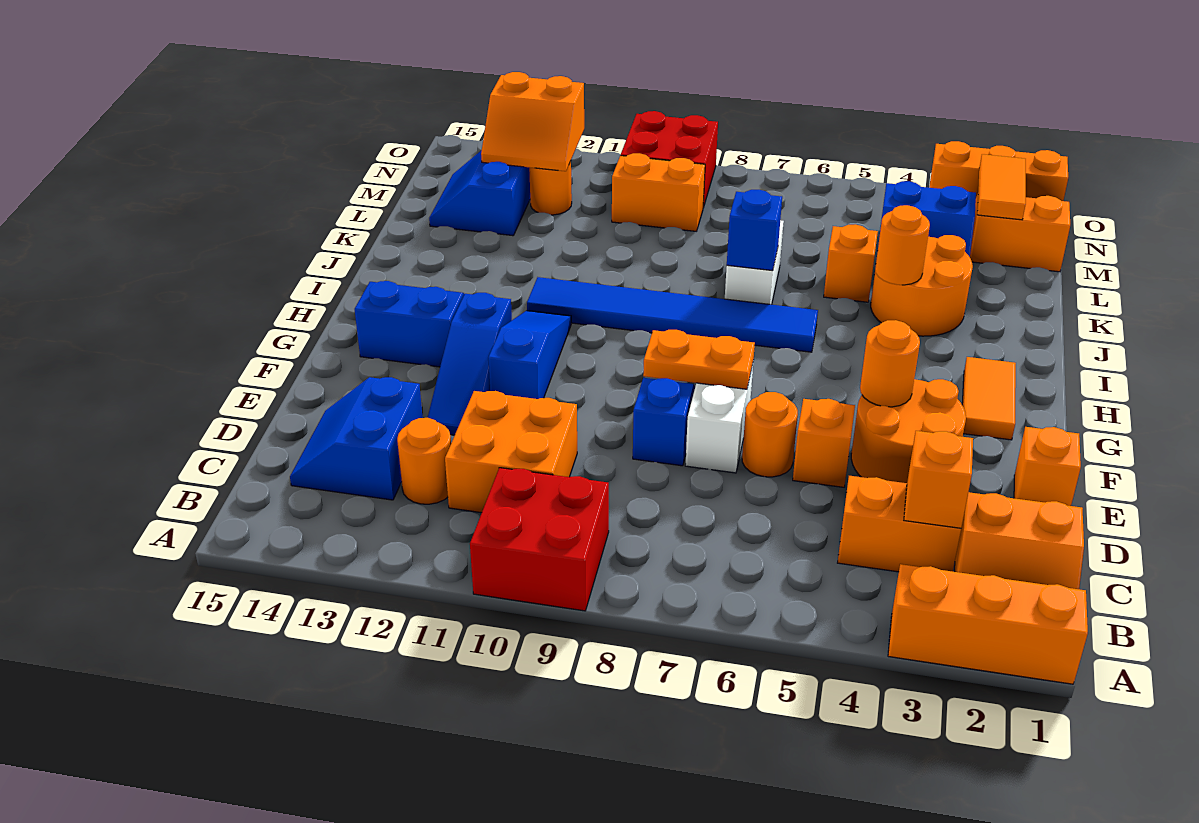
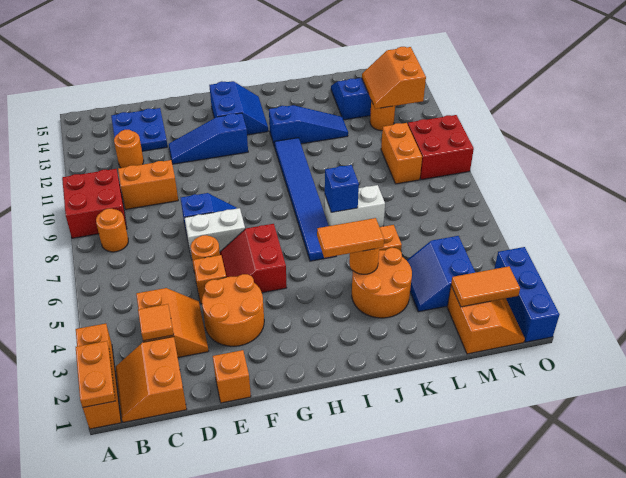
orange 1x1 brick [904,431,973,528] -> orange 1x1 tile [138,304,174,341]
orange 2x2 brick [445,391,577,513] -> orange 1x2 brick [118,160,178,209]
blue 2x2 slope [290,377,423,500] -> blue 2x2 plate [111,108,168,151]
orange 1x1 round brick [860,320,920,407] -> orange 1x1 round brick moved to [96,209,128,252]
none -> red 2x2 slope [220,224,287,293]
orange 1x2 plate [643,330,755,389] -> orange 1x2 plate moved to [76,341,115,408]
blue 1x3 slope [488,310,571,399] -> blue 1x3 slope moved to [269,105,348,147]
orange 1x2 tile [962,357,1016,440] -> orange 1x2 tile moved to [317,218,384,258]
orange 1x3 brick [929,141,1068,201] -> blue 1x3 brick [495,247,560,342]

